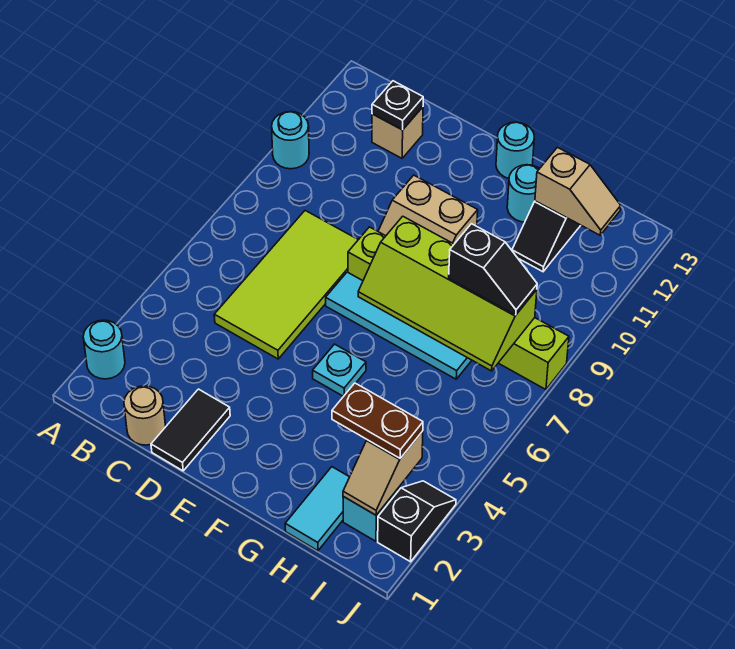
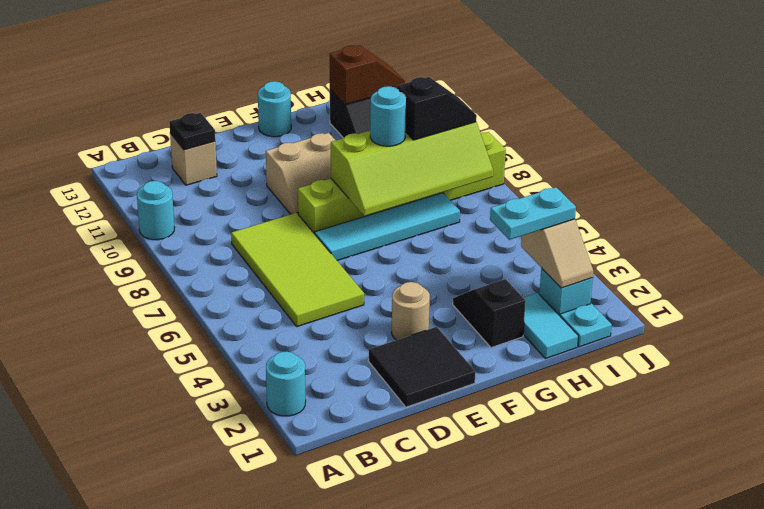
tan 1x1 round brick [124,386,166,445] -> tan 1x1 round brick moved to [392,282,430,340]
black 1x2 tile [151,389,230,471] -> black 2x2 tile [368,327,476,407]
cyan 1x1 plate [313,344,366,396] -> cyan 1x1 plate moved to [560,303,612,347]
cyan 1x1 round brick [507,165,539,222] -> cyan 1x1 round brick moved to [370,86,406,146]
brown 1x2 plate [332,383,423,458] -> cyan 1x2 plate [490,187,576,240]
tan 1x2 slope [535,147,621,235] -> brown 1x2 slope [330,45,405,105]
black 1x2 slope [378,481,456,562] -> black 1x2 slope moved to [453,279,526,348]

